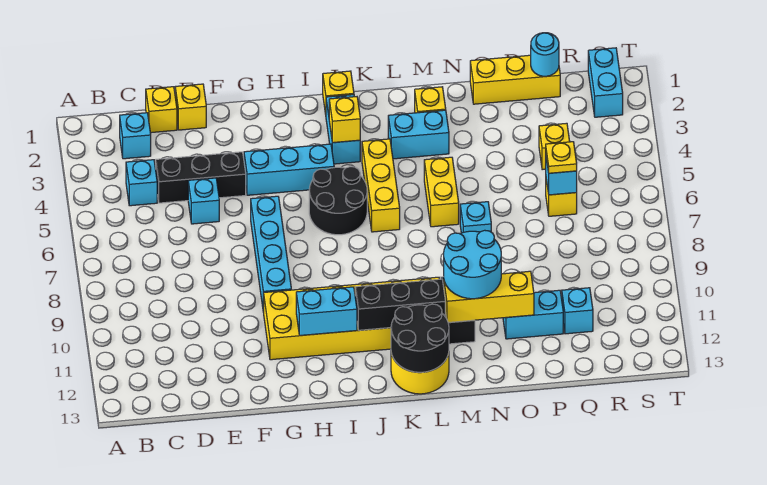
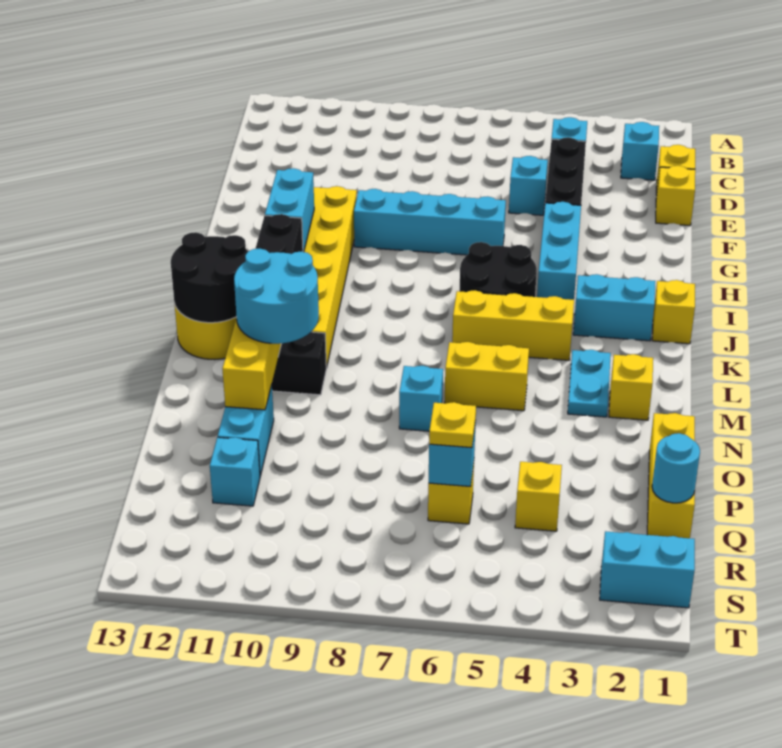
yellow 1x1 brick [329,97,360,143] -> none
cyan 1x2 brick [388,110,449,159] -> cyan 1x2 plate [568,350,611,417]

